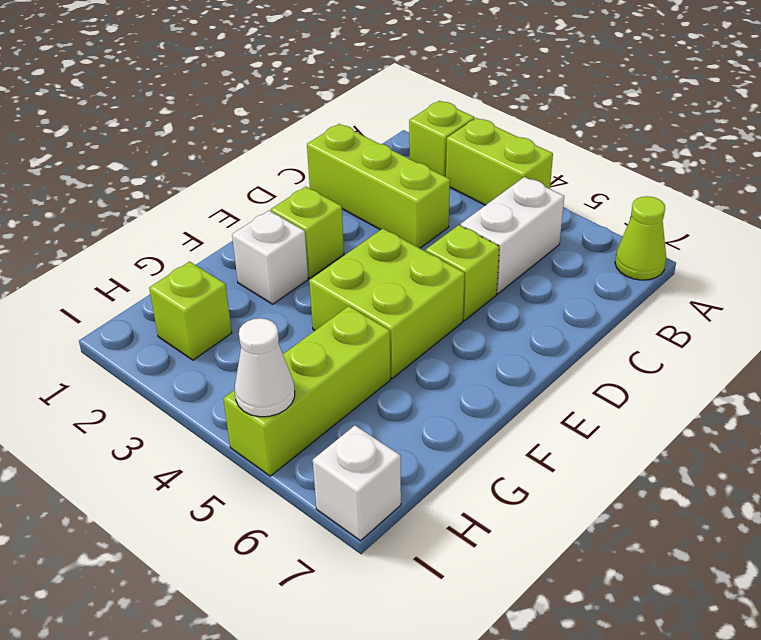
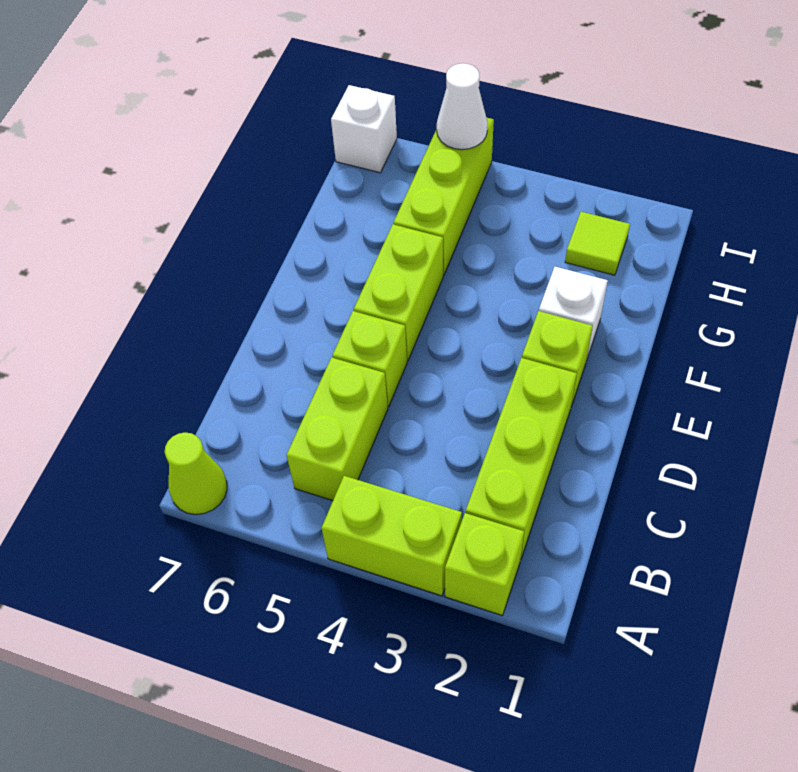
white 1x2 brick [461,177,564,294] -> lime 1x2 brick [287,358,388,501]
lime 1x3 brick [307,124,450,248] -> lime 1x3 brick turned to [466,358,577,558]
lime 2x2 brick [309,229,465,378] -> lime 1x2 brick [354,224,443,361]
lime 1x1 brick [149,262,232,360] -> lime 1x1 tile [565,212,630,275]

